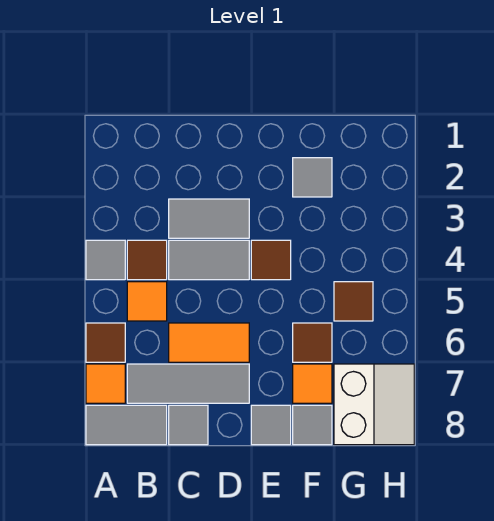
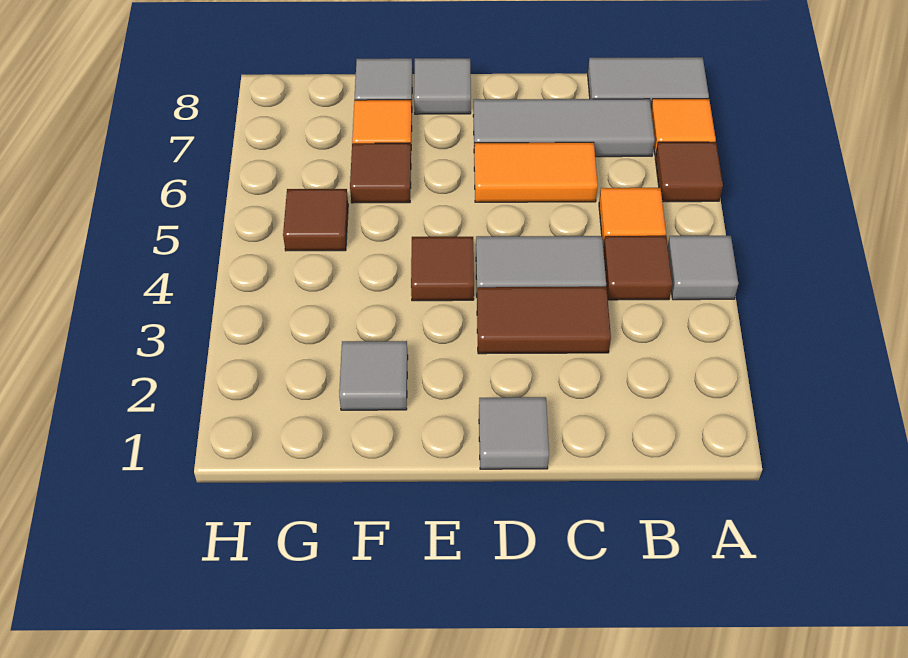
grey 1x2 tile [169,199,249,238] -> brown 1x2 tile [477,287,611,354]
grey 1x1 tile [169,405,208,445] -> grey 1x1 tile moved to [479,397,549,469]
white 2x2 slope [334,364,414,445] -> none

